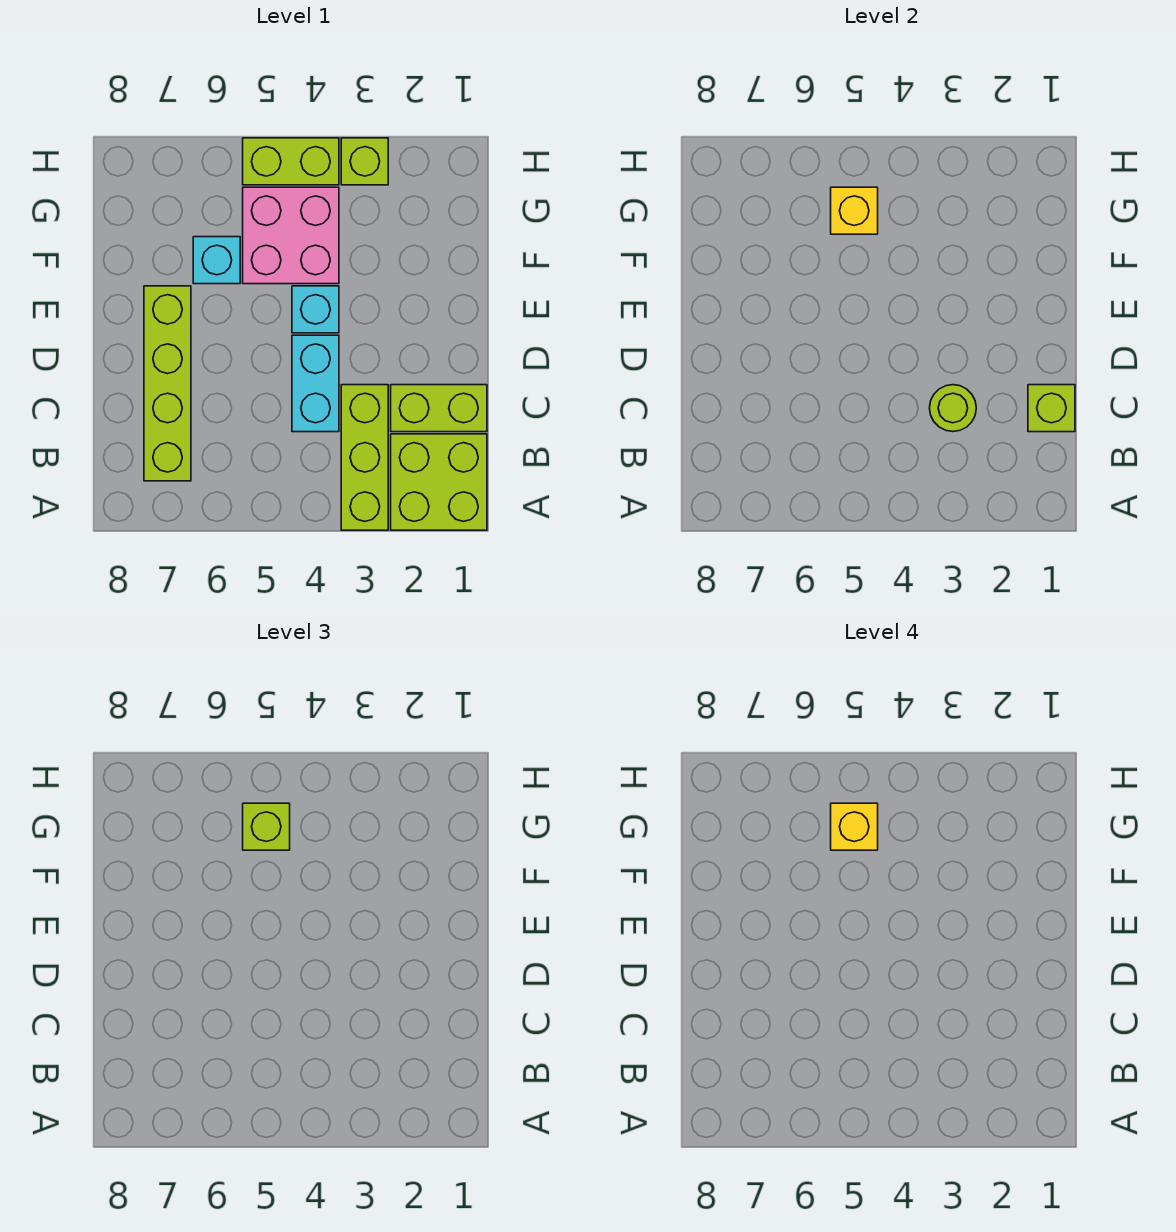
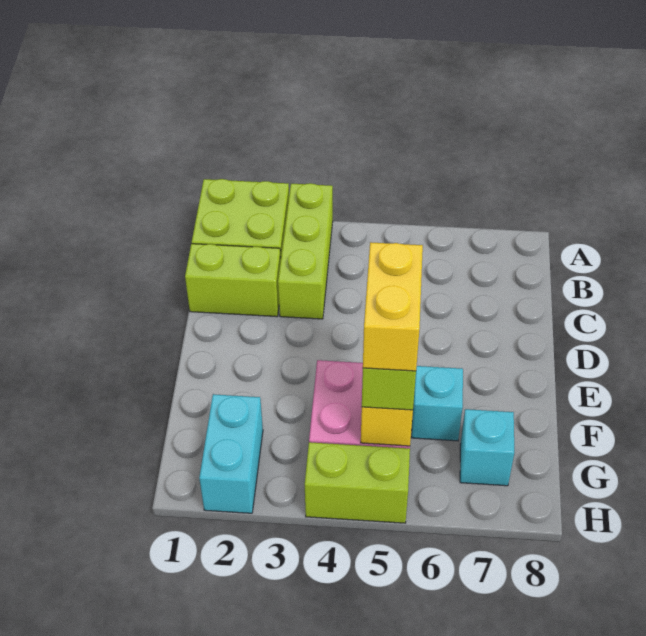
lime 1x4 brick [144,286,191,481] -> none
lime 1x1 brick [1028,385,1075,432] -> none
lime 1x1 round brick [930,385,976,432] -> none
cyan 1x2 brick [292,335,339,432] -> cyan 1x2 brick moved to [199,394,263,513]
cyan 1x1 brick [292,286,339,333] -> cyan 1x1 brick moved to [460,409,514,486]
yellow 1x1 brick [831,803,878,850] -> yellow 1x2 brick [363,242,423,371]
lime 1x1 brick [341,138,388,185] -> none

